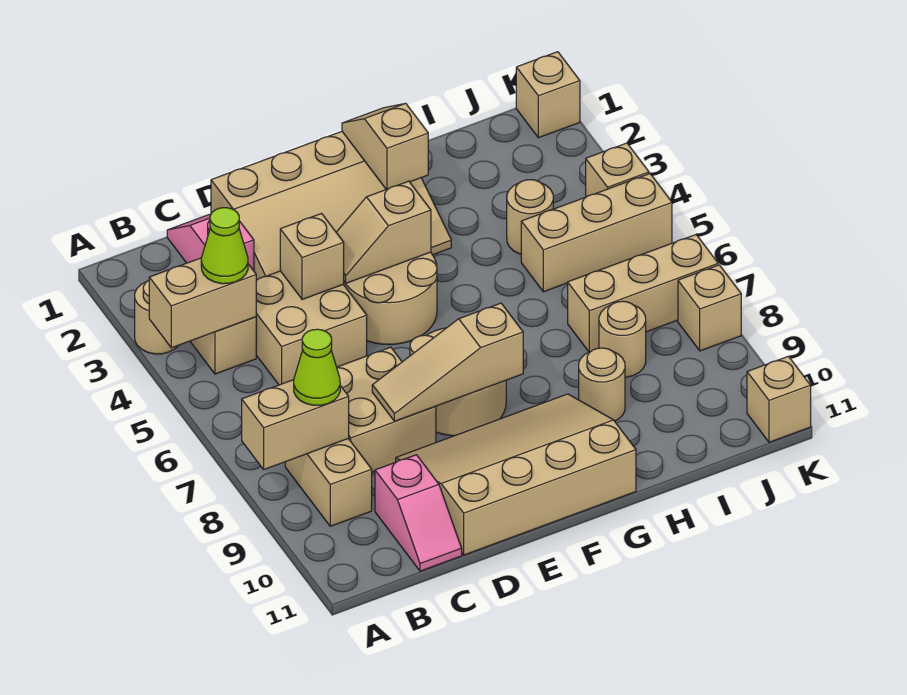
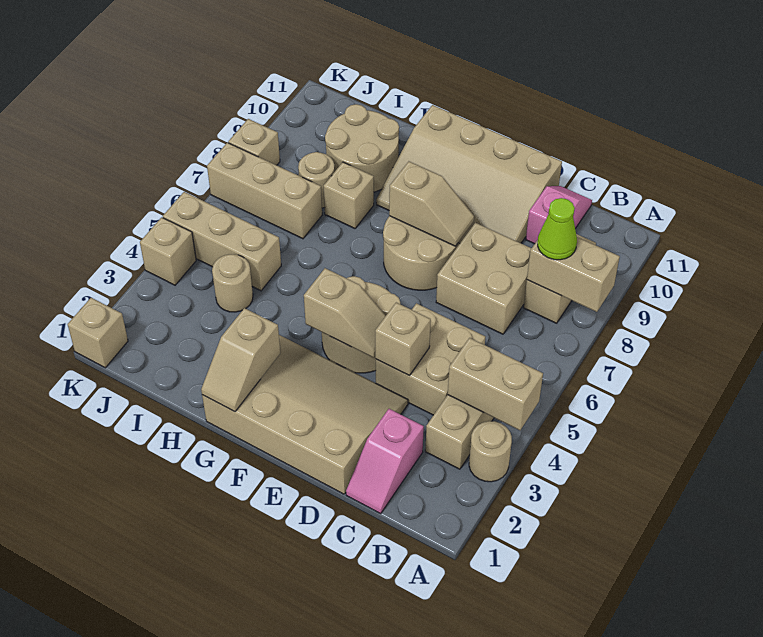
lime 1x1 cone [201,208,248,284] -> none
tan 1x3 slope [372,303,523,421] -> tan 1x2 slope [389,161,474,246]
tan 1x1 round brick [579,348,625,421] -> tan 2x2 round brick [325,104,399,192]
tan 1x1 brick [747,356,811,442] -> tan 1x1 brick moved to [324,162,374,229]

